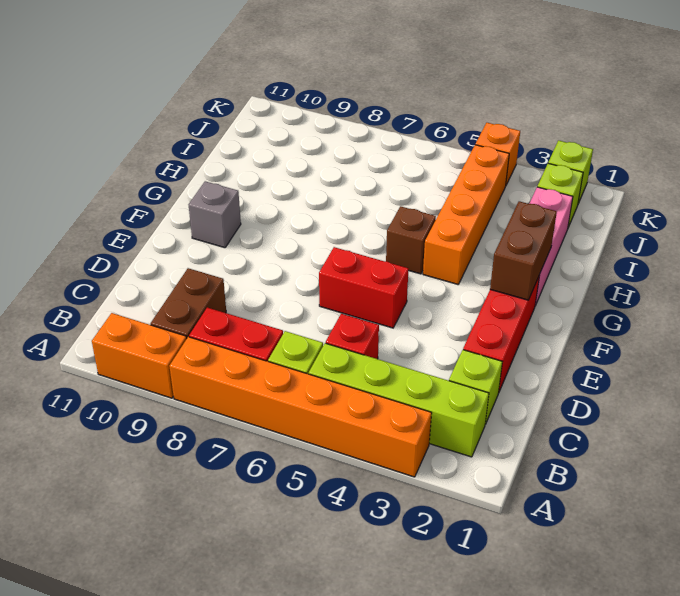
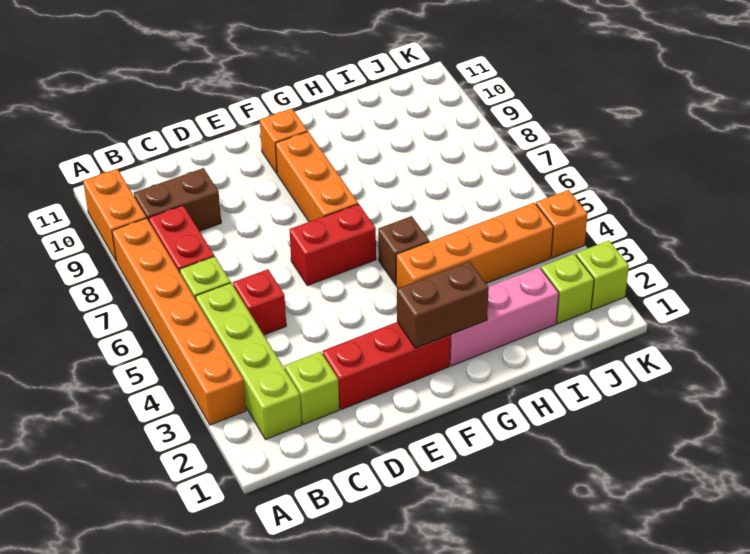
red 1x2 brick [319,247,408,328] -> red 1x2 brick turned to [289,204,376,285]
none -> orange 1x3 brick [275,132,358,221]
grey 1x1 brick [189,181,241,248] -> orange 1x1 brick [260,109,308,174]

